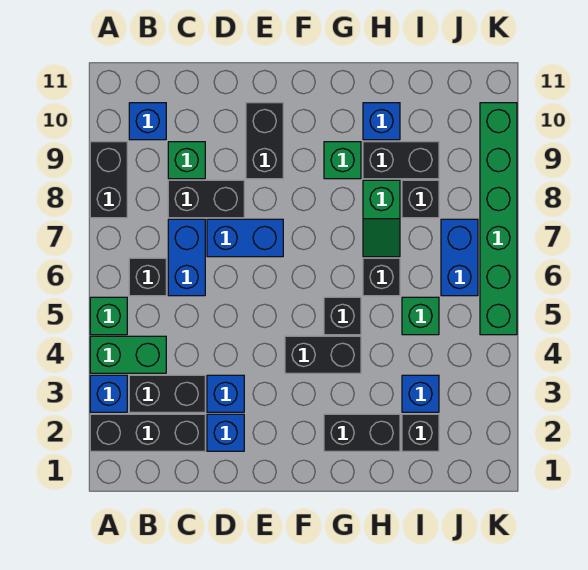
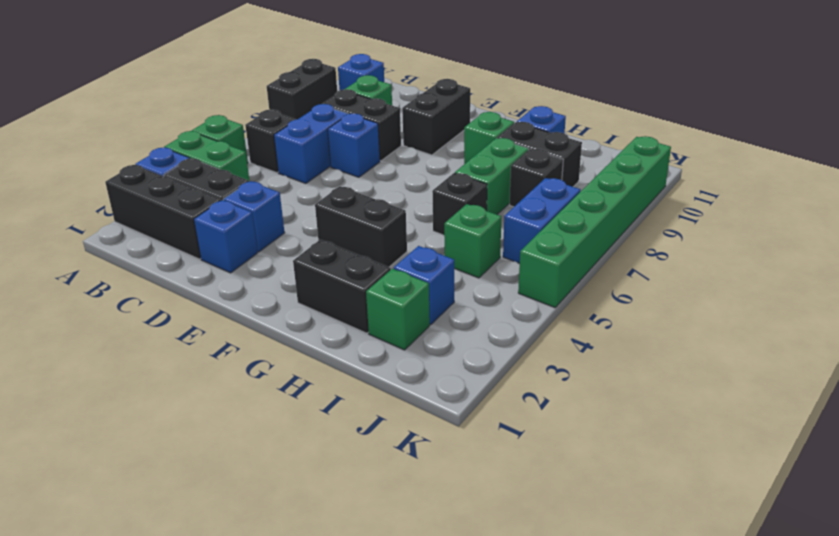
blue 1x2 brick [207,219,283,257] -> blue 1x1 brick [328,113,380,177]
black 1x1 brick [324,297,361,335] -> none
green 1x2 slope [363,180,400,257] -> green 1x2 brick [455,138,528,214]
black 1x1 brick [402,414,439,451] -> green 1x1 brick [366,269,430,350]

